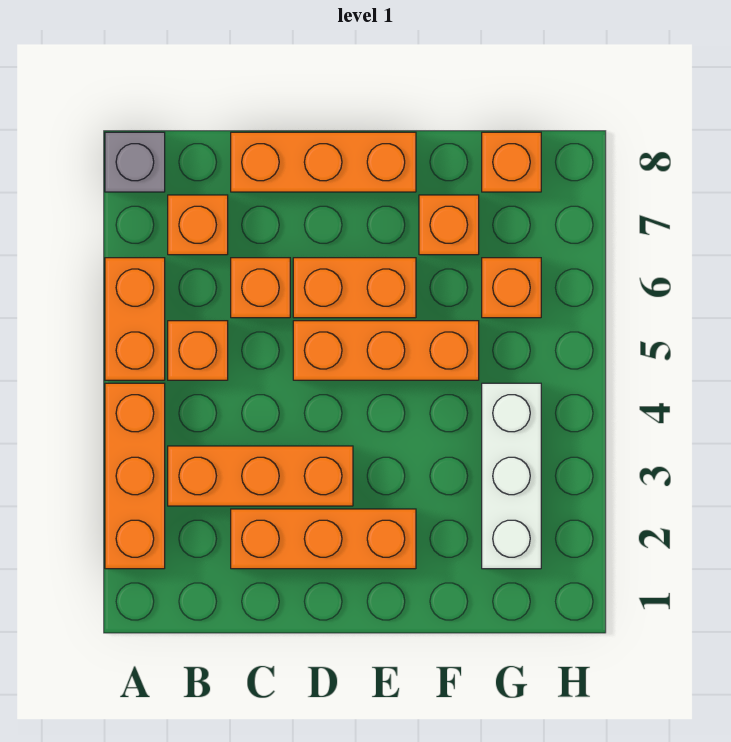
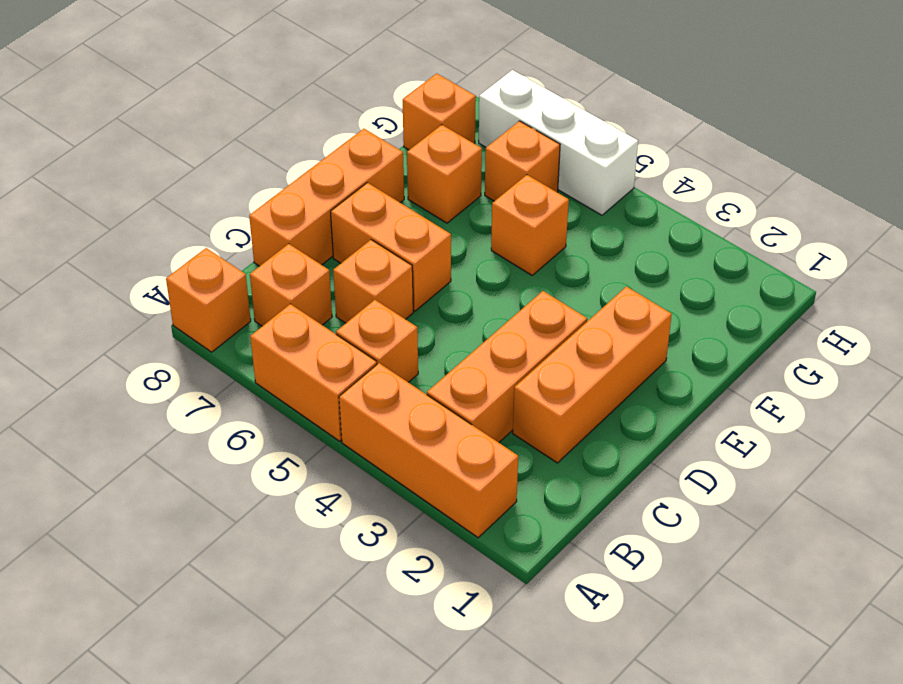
grey 1x1 brick [105,132,165,192] -> orange 1x1 brick [166,248,251,352]
orange 1x3 brick [293,321,479,380] -> orange 1x1 brick [491,175,569,275]
orange 1x2 brick [293,258,416,318] -> orange 1x2 brick turned to [331,183,451,311]
white 1x3 brick [482,383,541,569] -> white 1x3 brick moved to [479,70,638,215]

